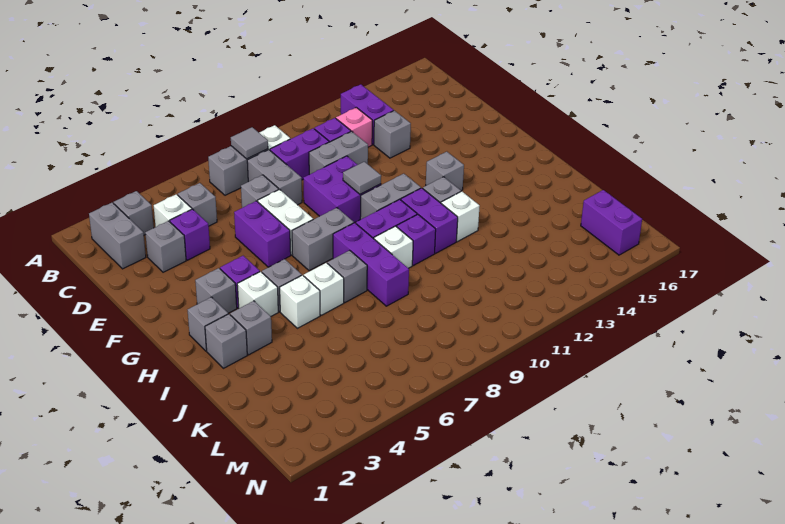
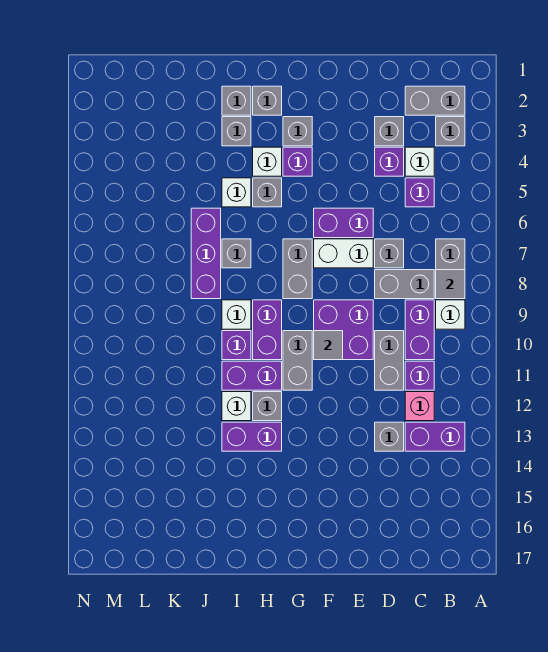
grey 1x1 brick [178,183,217,226] -> purple 1x1 brick [405,178,434,207]
grey 1x1 brick [426,152,464,191] -> none
purple 1x3 brick [333,223,409,306] -> purple 1x3 brick turned to [191,208,221,299]
white 1x1 brick [304,263,344,315] -> none
purple 1x2 brick [581,190,642,255] -> purple 1x2 brick moved to [222,422,282,451]

